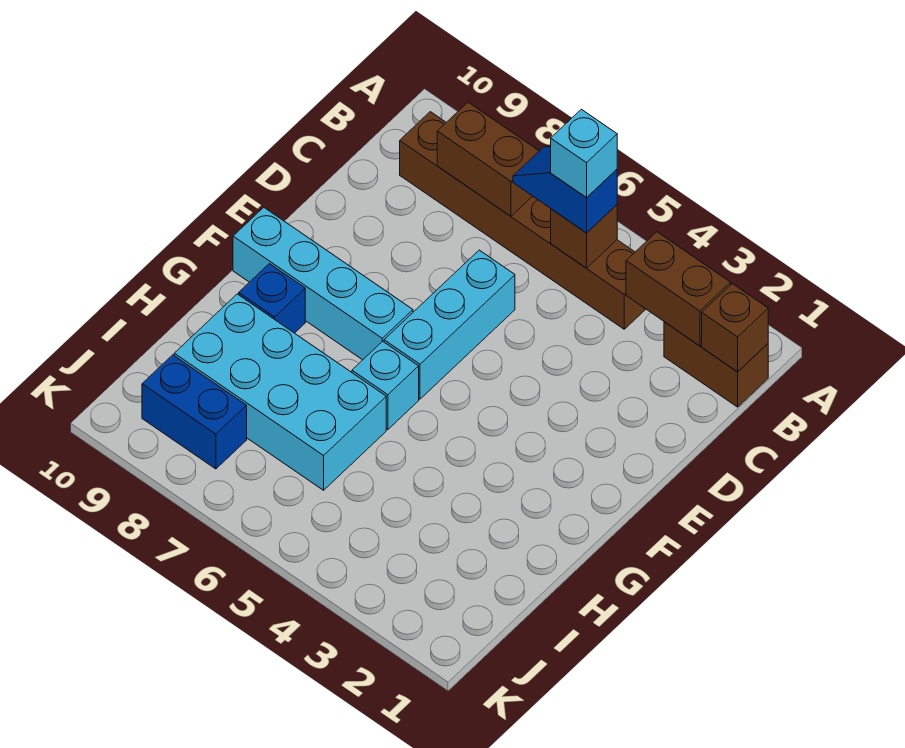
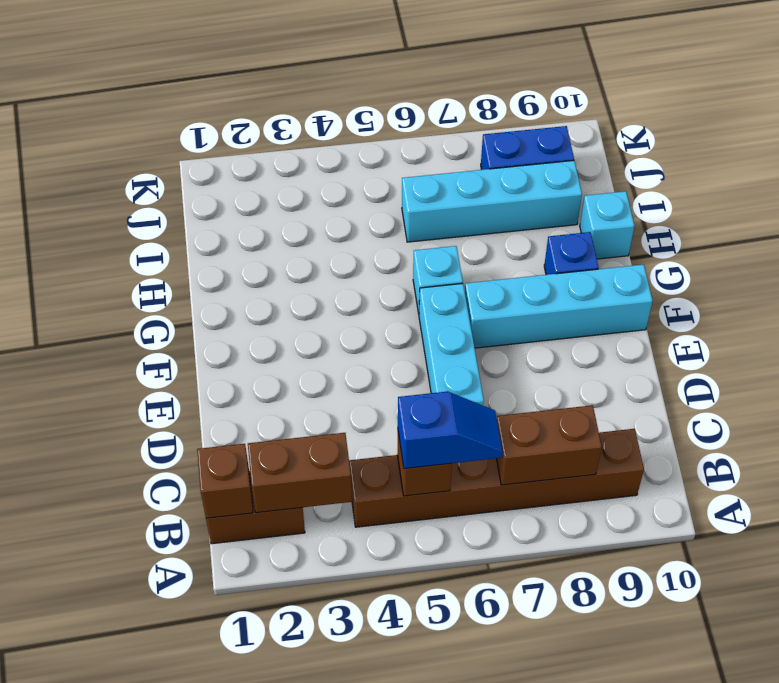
cyan 1x1 brick [551,109,617,198] -> cyan 1x1 brick moved to [580,191,634,259]
cyan 2x4 brick [174,294,386,490] -> cyan 1x4 brick [402,161,582,242]

